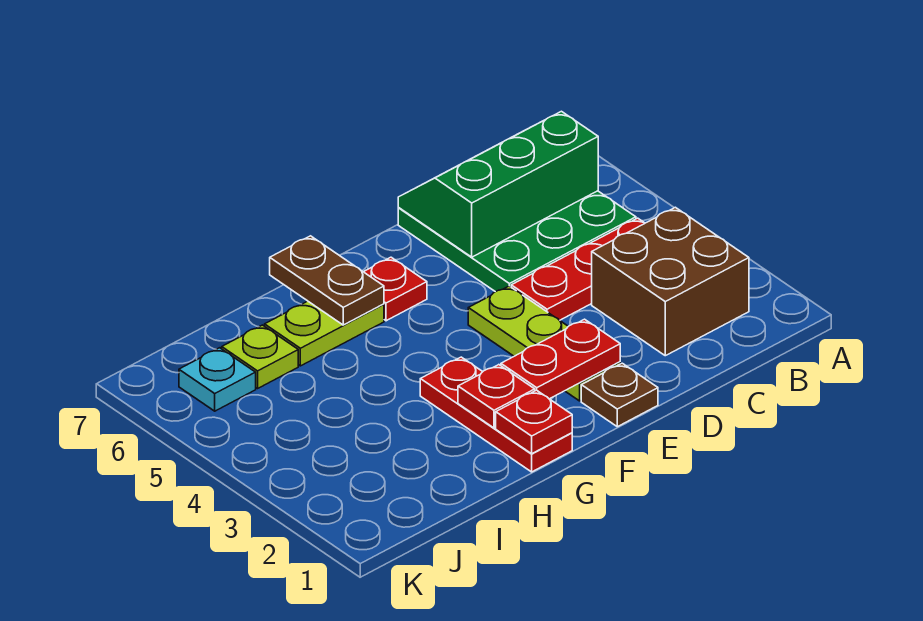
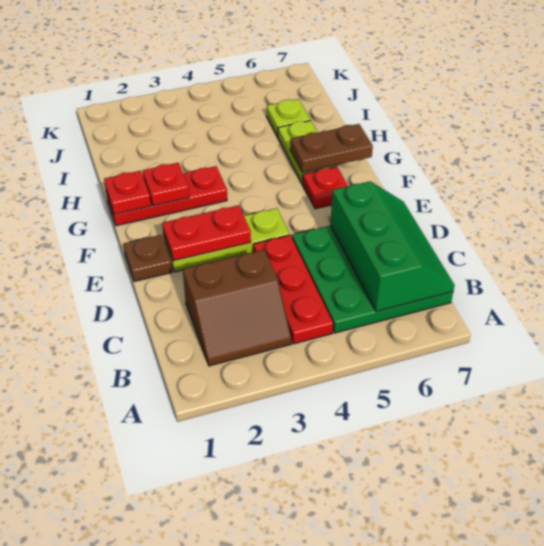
brown 2x2 brick [592,207,749,356] -> brown 2x2 slope [183,250,291,366]
red 1x2 plate [501,319,620,399] -> red 1x2 plate turned to [162,205,251,261]
cyan 1x1 plate [179,348,256,411] -> none

